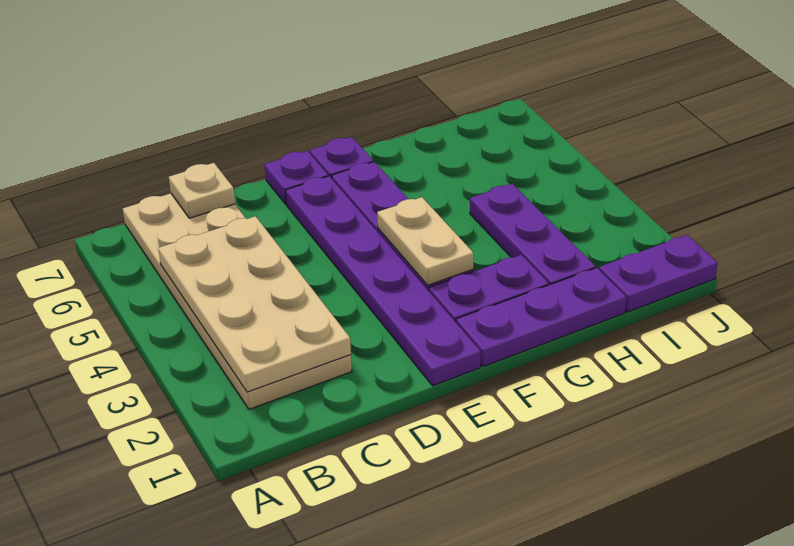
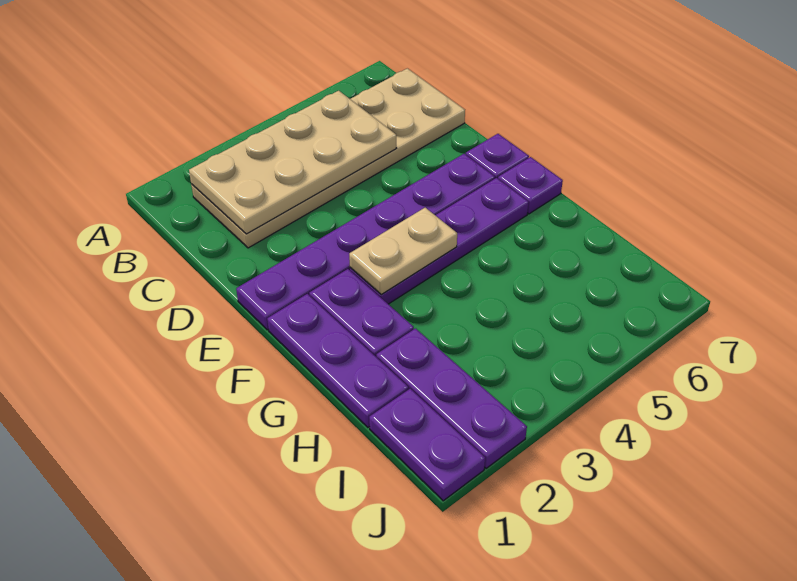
tan 1x1 plate [169,163,235,218] -> none
purple 1x3 plate [470,184,596,285] -> purple 1x3 plate turned to [376,328,527,468]

